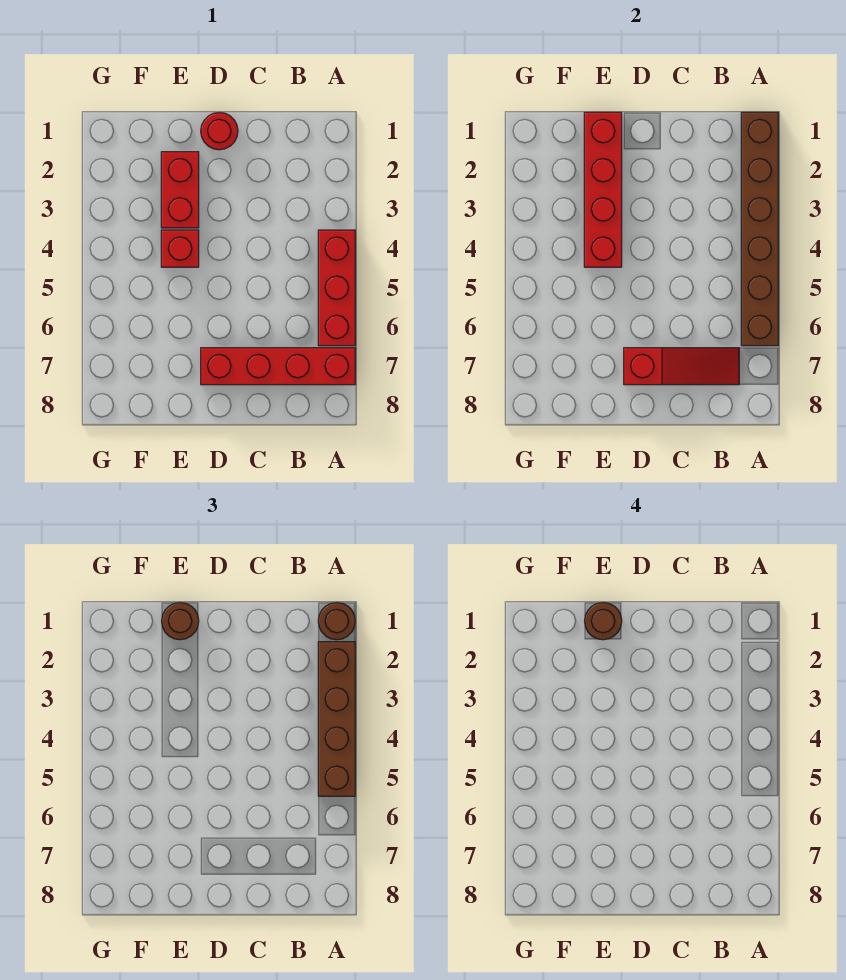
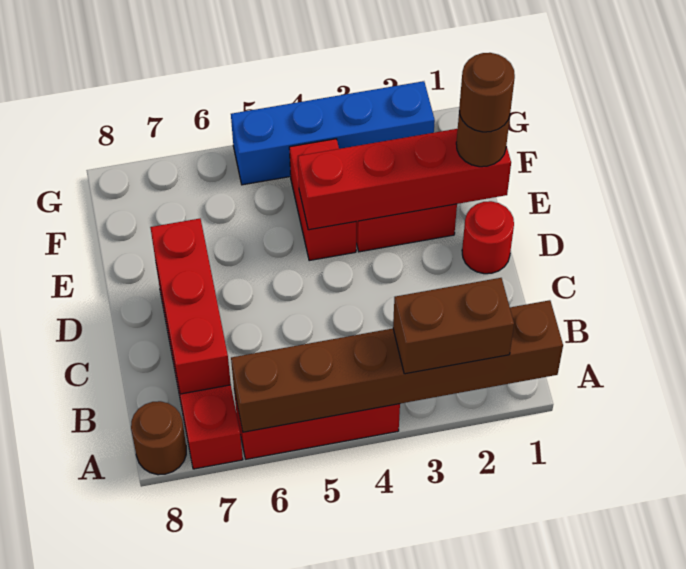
brown 1x1 round brick [318,603,355,640] -> brown 1x1 round brick moved to [131,401,186,475]
brown 1x4 brick [318,642,355,796] -> brown 1x2 brick [393,278,514,374]
red 1x3 slope [624,348,739,385] -> red 1x3 brick [150,219,231,394]
red 1x1 brick [161,230,199,267] -> red 1x2 brick [289,139,356,261]
none -> blue 1x4 brick [231,81,435,185]

